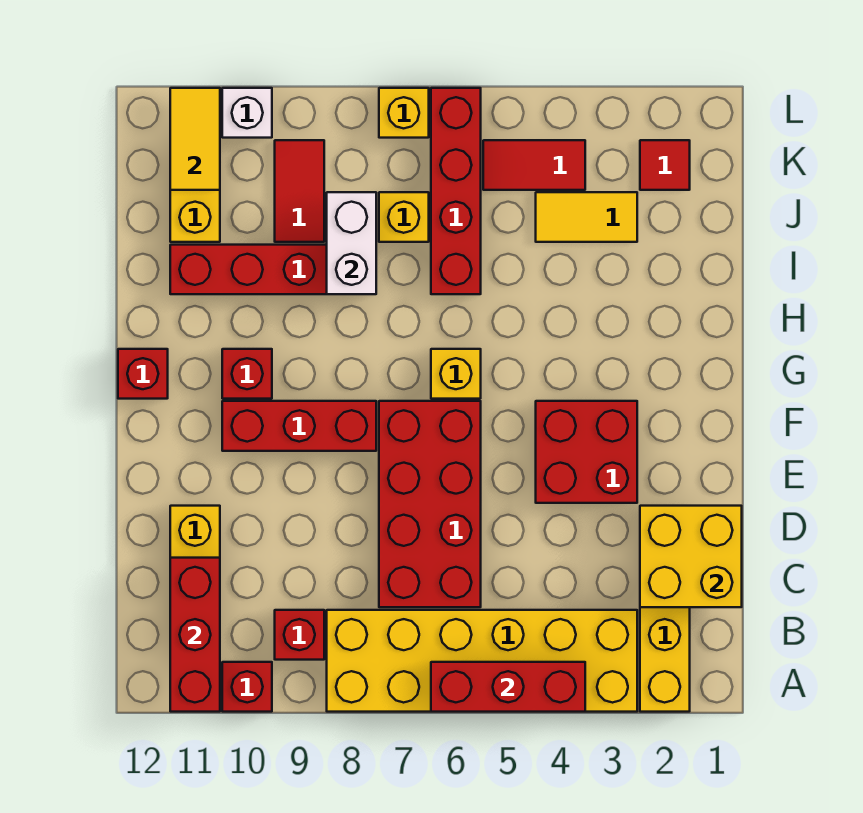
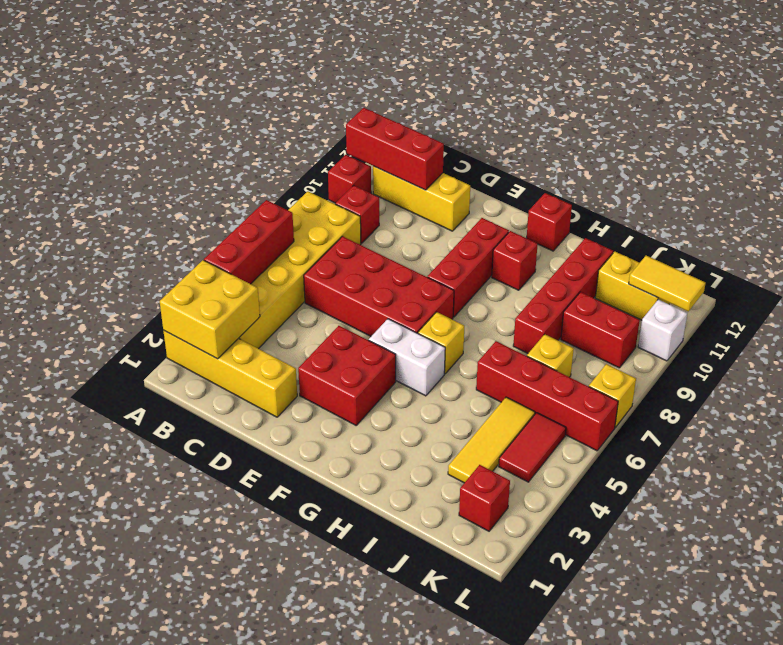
yellow 2x2 brick [640,506,742,607] -> yellow 2x2 brick moved to [160,260,260,359]
white 1x2 brick [327,192,376,294] -> white 1x2 brick moved to [369,319,445,396]
yellow 1x2 tile [536,192,637,242] -> yellow 1x3 tile [448,397,535,483]
red 1x2 tile [275,140,324,242] -> red 1x2 brick [561,292,640,368]
red 1x1 tile [640,140,690,190] -> red 1x1 brick [459,465,510,531]

